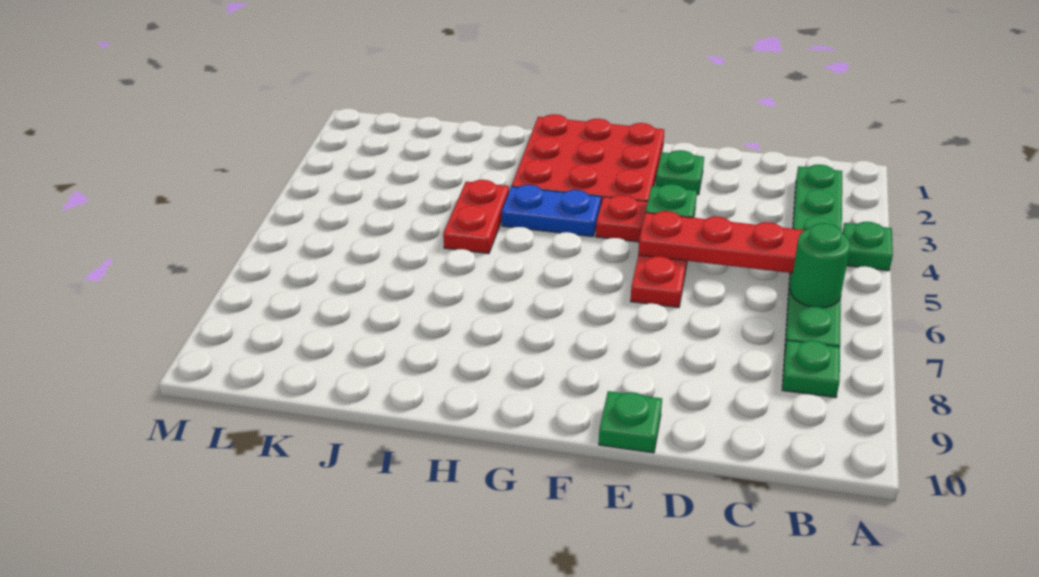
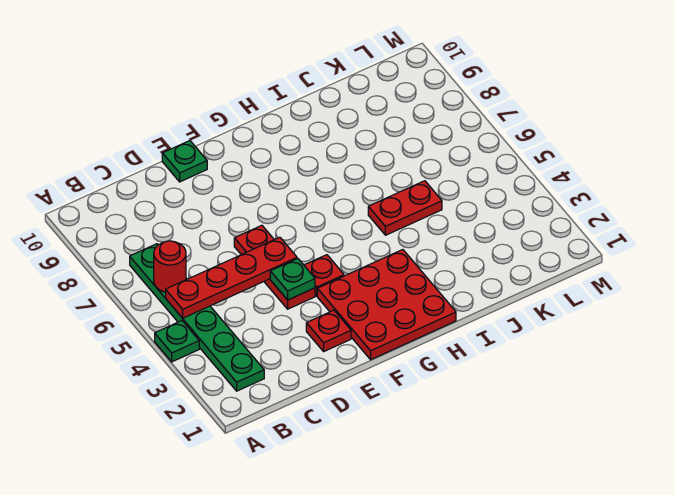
green 1x1 round brick [790,223,850,308] -> red 1x1 round brick [154,241,186,292]
green 1x1 plate [782,340,840,398] -> none
green 1x1 plate [656,150,704,195] -> red 1x1 plate [306,310,351,351]
blue 1x2 plate [502,185,601,237] -> none
red 1x2 plate [443,180,509,254] -> red 1x2 plate turned to [368,181,442,235]

